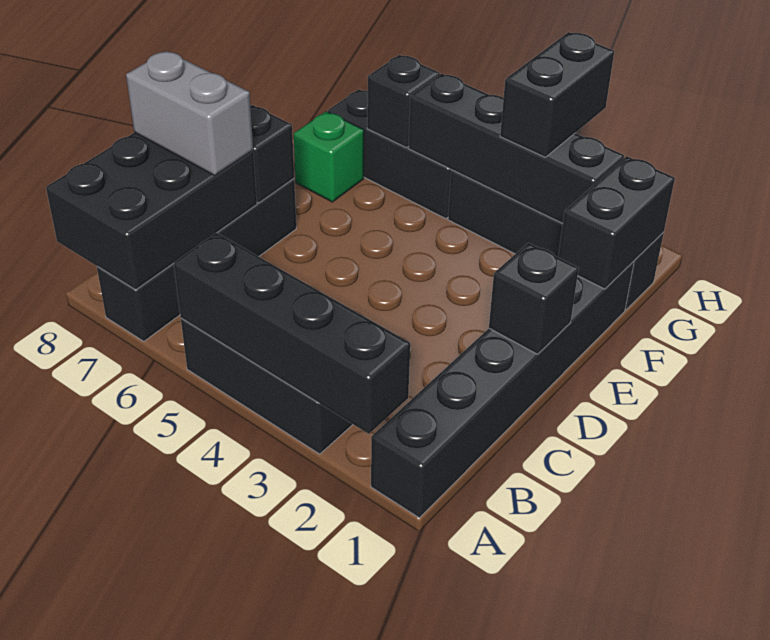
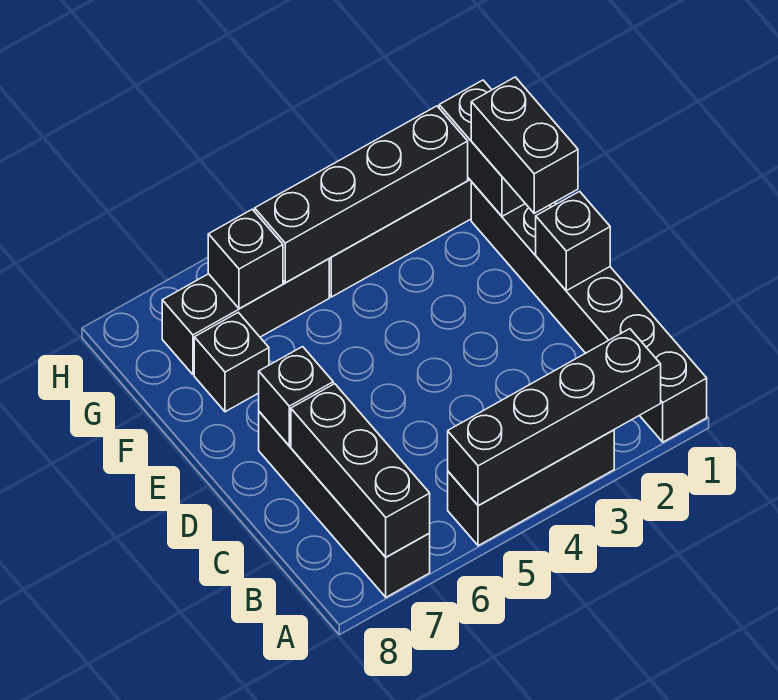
black 2x3 brick [46,132,257,290] -> black 1x3 brick [291,384,430,557]
grey 1x2 brick [126,51,253,175] -> none
green 1x1 brick [294,111,364,202] -> black 1x1 brick [194,312,269,412]
black 1x2 brick [500,32,614,157] -> black 1x2 brick moved to [471,77,578,213]

